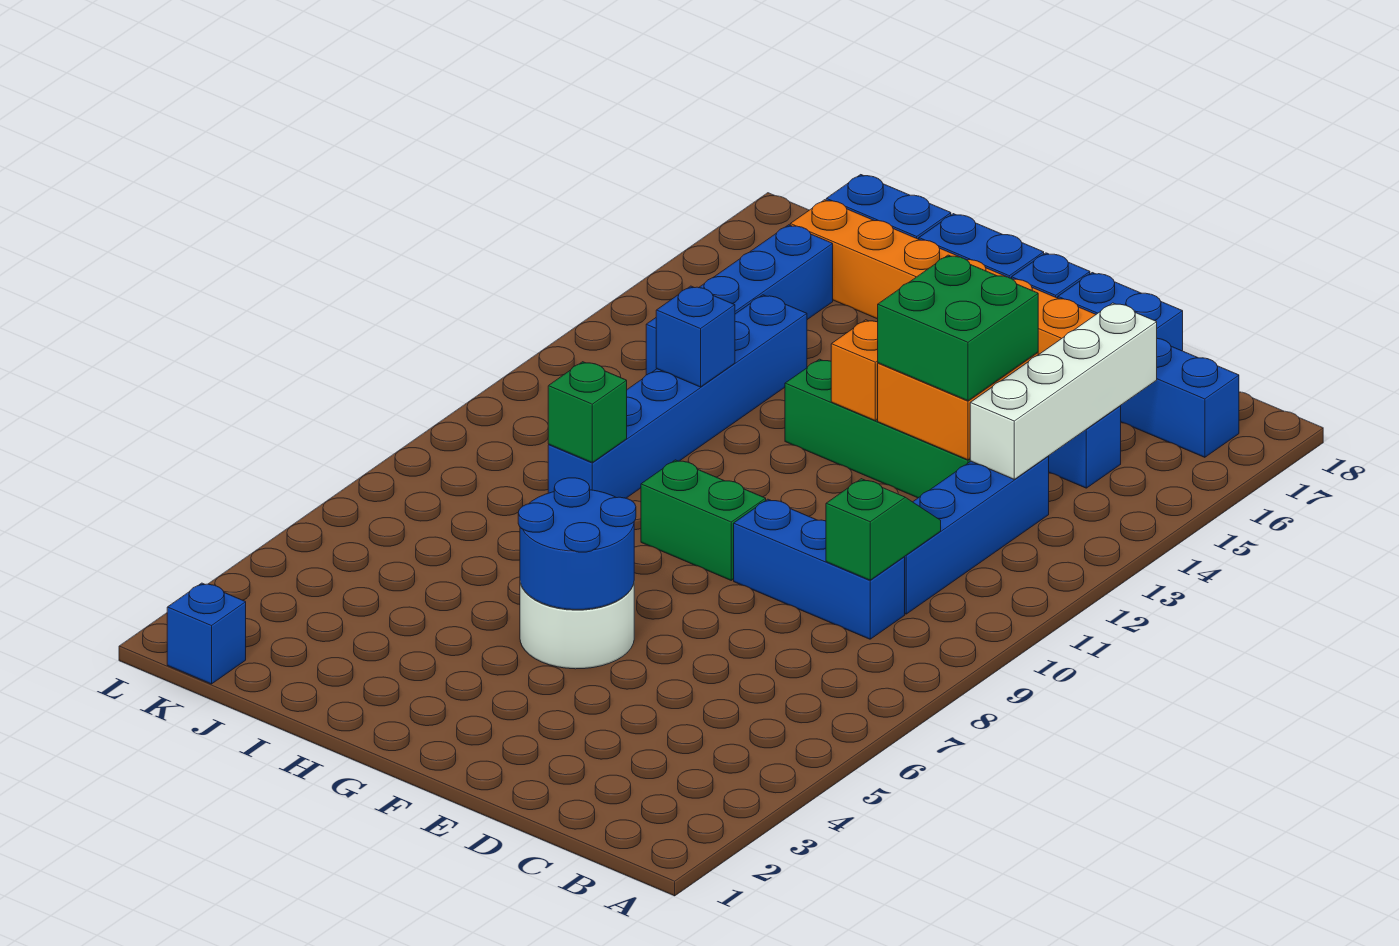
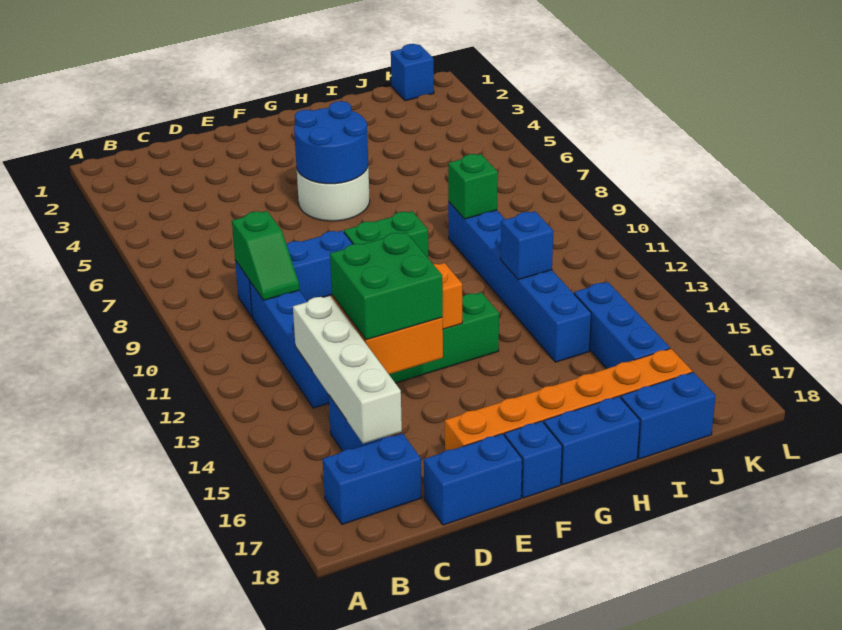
blue 1x4 brick [646,225,833,375] -> blue 1x3 brick [574,282,670,368]

